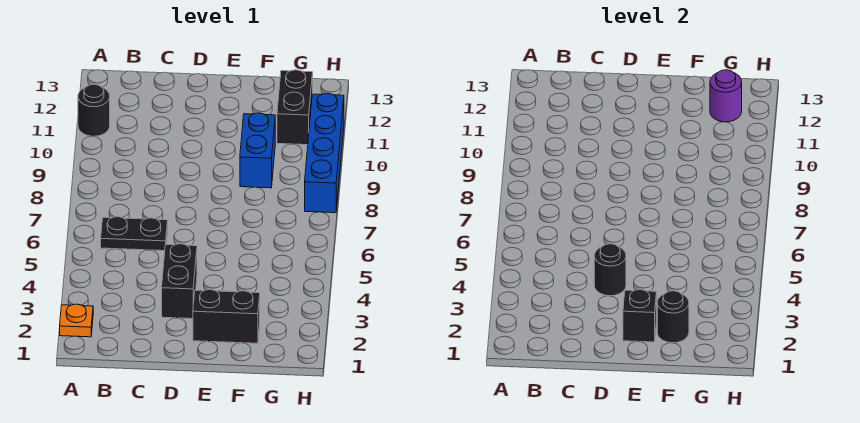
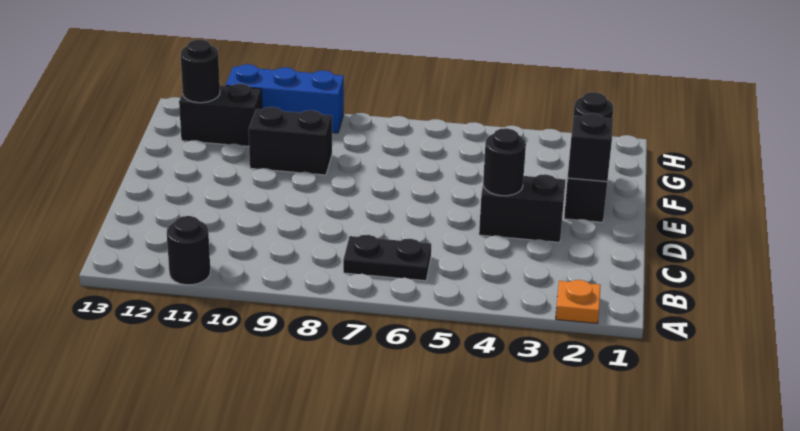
black 1x2 plate [101,217,168,251] -> black 1x2 plate turned to [343,235,431,281]
blue 1x2 brick [240,113,275,188] -> black 1x2 brick [249,107,332,175]
purple 1x1 round brick [710,70,742,122] -> black 1x1 round brick [181,40,220,103]
blue 1x4 brick [305,93,344,213] -> blue 1x3 brick [226,64,344,133]

